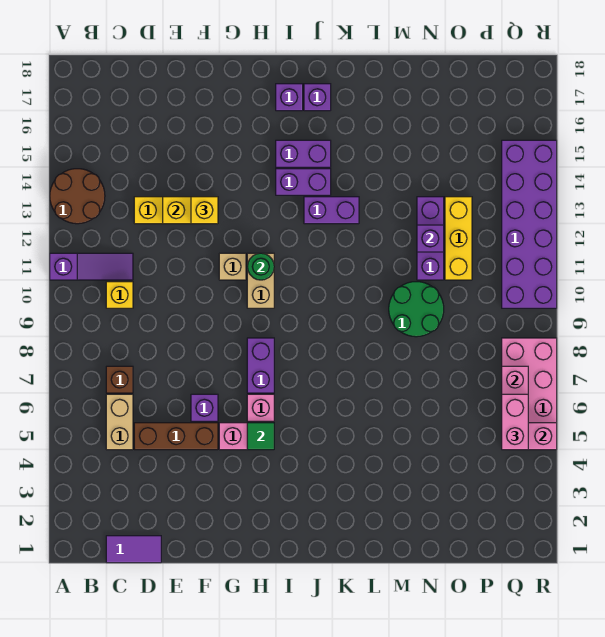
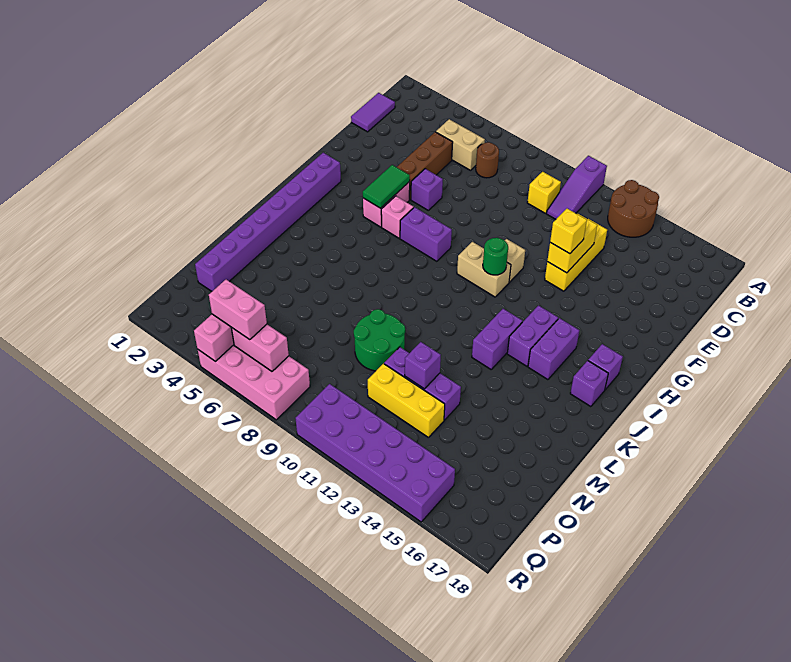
brown 1x1 brick [106,366,133,393] -> brown 1x1 round brick [476,142,499,178]
none -> purple 1x8 brick [195,153,341,291]
green 1x1 tile [247,423,274,450] -> green 1x2 tile [363,165,410,208]

